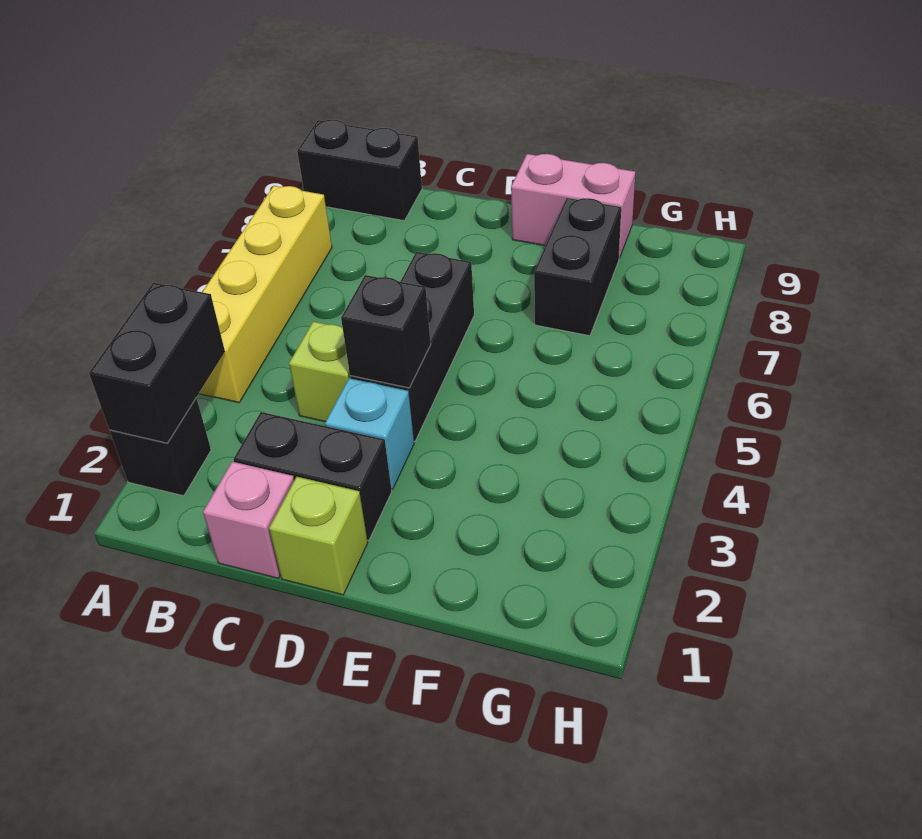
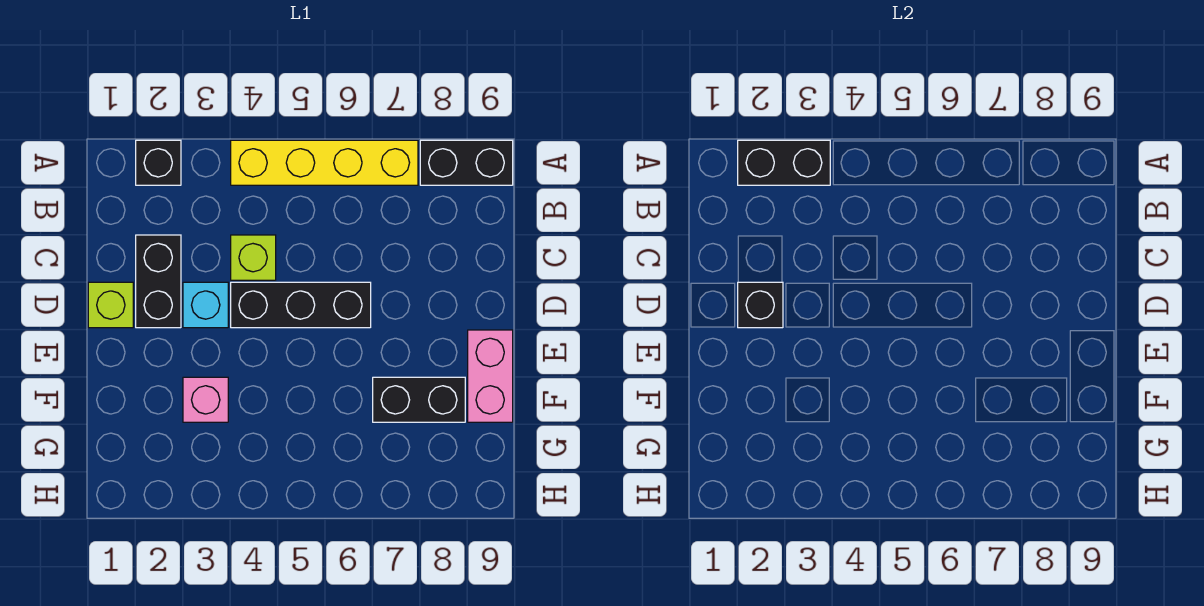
black 1x2 brick [297,120,422,221] -> black 1x2 brick turned to [420,140,513,185]
pink 1x1 brick [203,462,294,578] -> pink 1x1 brick moved to [183,377,228,422]
black 1x1 brick [341,275,431,388] -> black 1x1 brick moved to [738,282,783,328]

